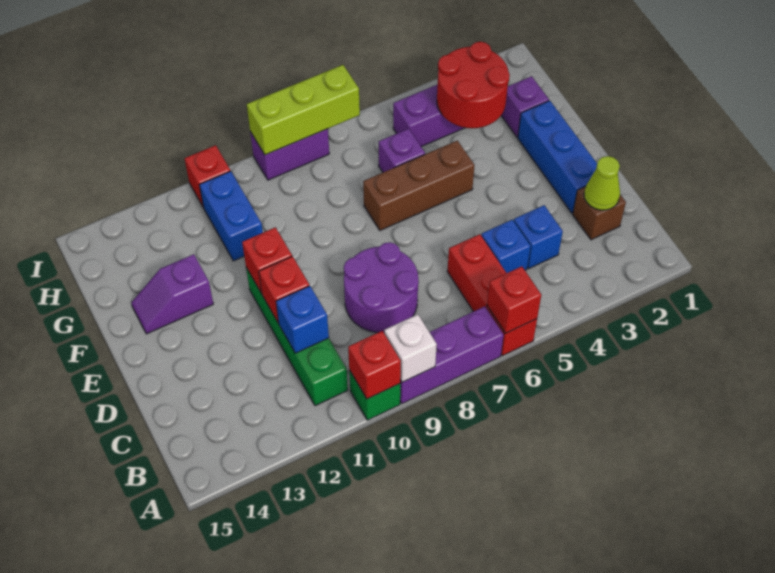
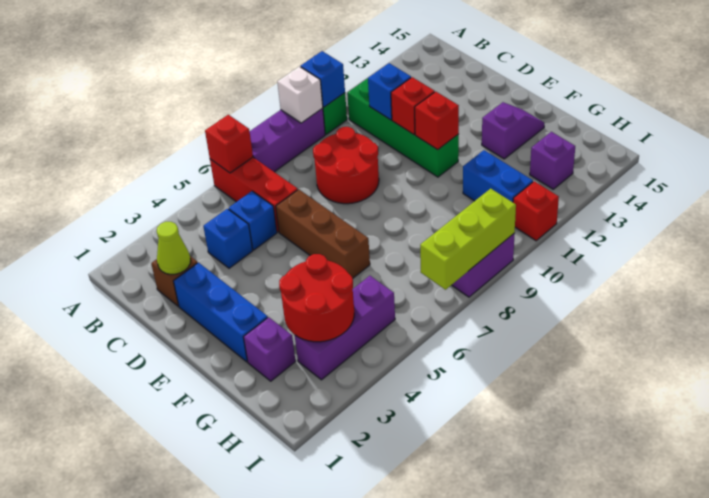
red 1x1 brick [348,331,401,399] -> blue 1x1 brick [301,51,345,107]
purple 2x2 round brick [344,242,419,333] -> red 2x2 round brick [313,127,379,204]
brown 1x3 brick [363,141,474,230] -> brown 1x3 brick turned to [276,189,370,278]
purple 1x1 brick [379,129,425,172] -> purple 1x1 brick moved to [530,132,575,189]

